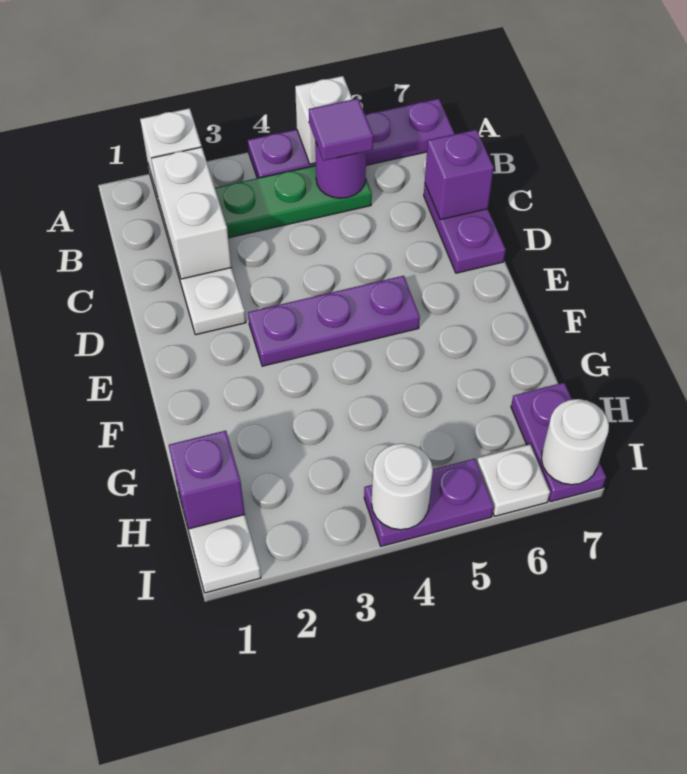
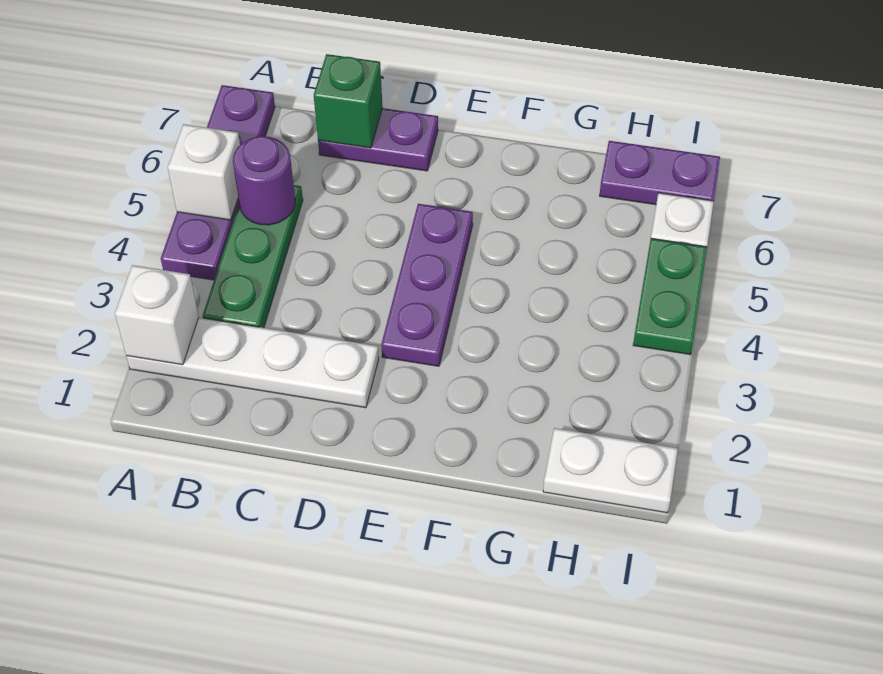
white 1x2 brick [151,147,231,279] -> none
purple 1x1 tile [309,98,373,161] -> none
purple 1x1 brick [425,130,494,220] -> green 1x1 brick [314,54,383,148]
purple 1x1 brick [169,431,245,529] -> none
purple 1x2 plate [364,459,494,546] -> green 1x2 plate [633,239,707,355]
white 1x1 round brick [372,443,433,530] -> none
white 1x1 round brick [541,399,609,485] -> none

